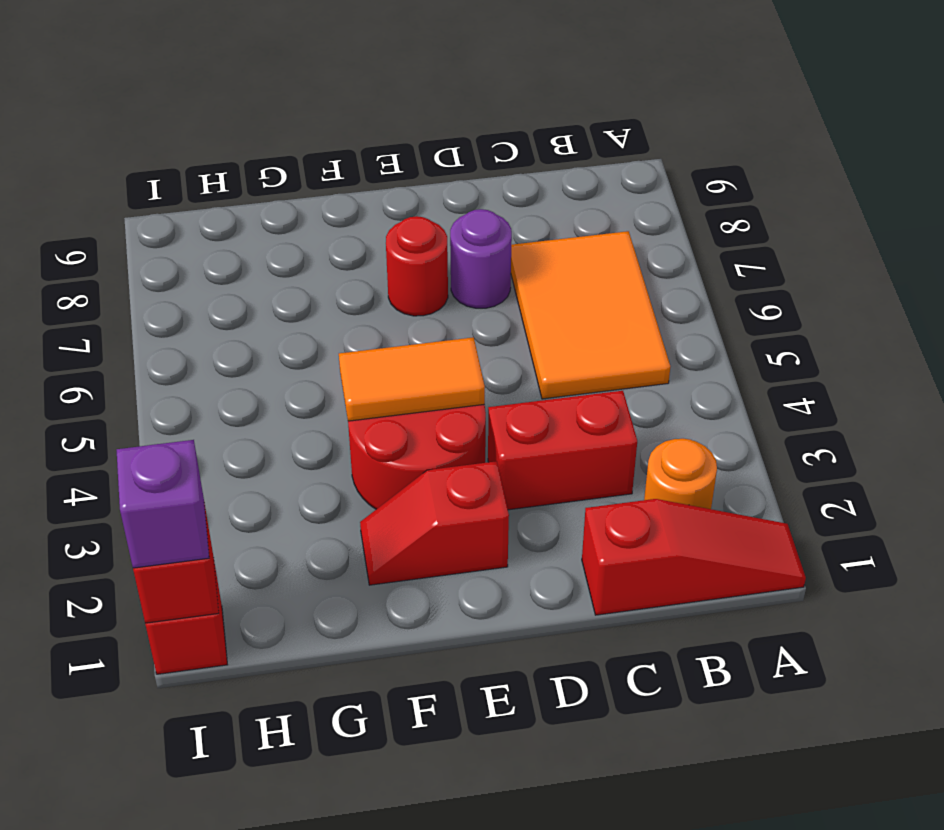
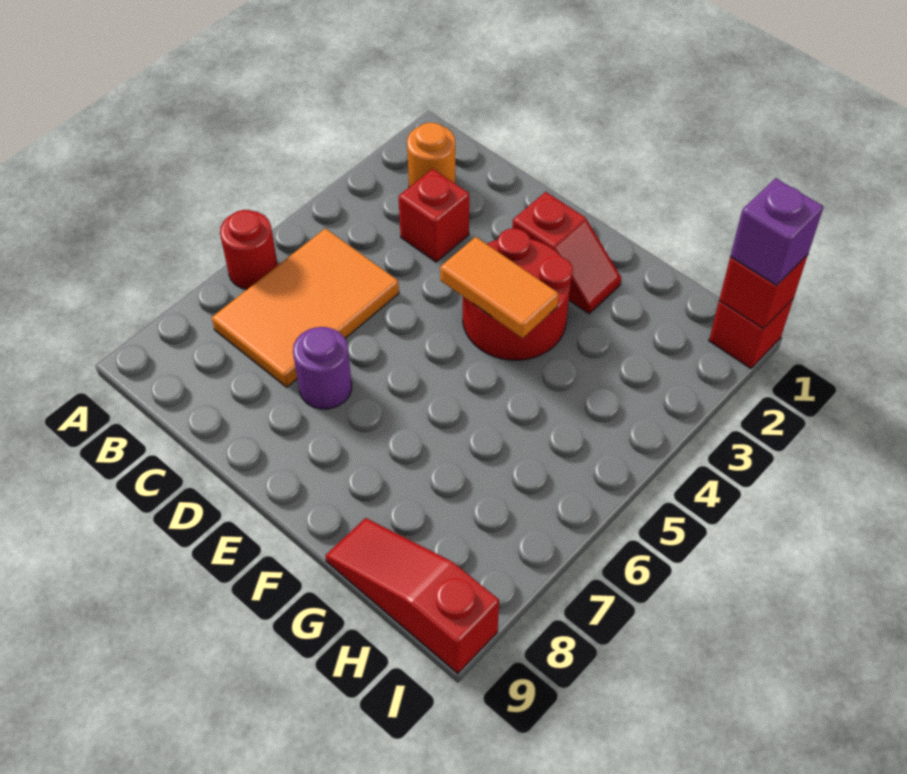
red 1x3 slope [582,499,806,615] -> red 1x3 slope moved to [325,518,499,673]
red 1x2 brick [488,391,637,510] -> red 1x1 brick [398,169,469,262]
red 1x1 round brick [386,216,448,316] -> red 1x1 round brick moved to [220,210,278,289]

